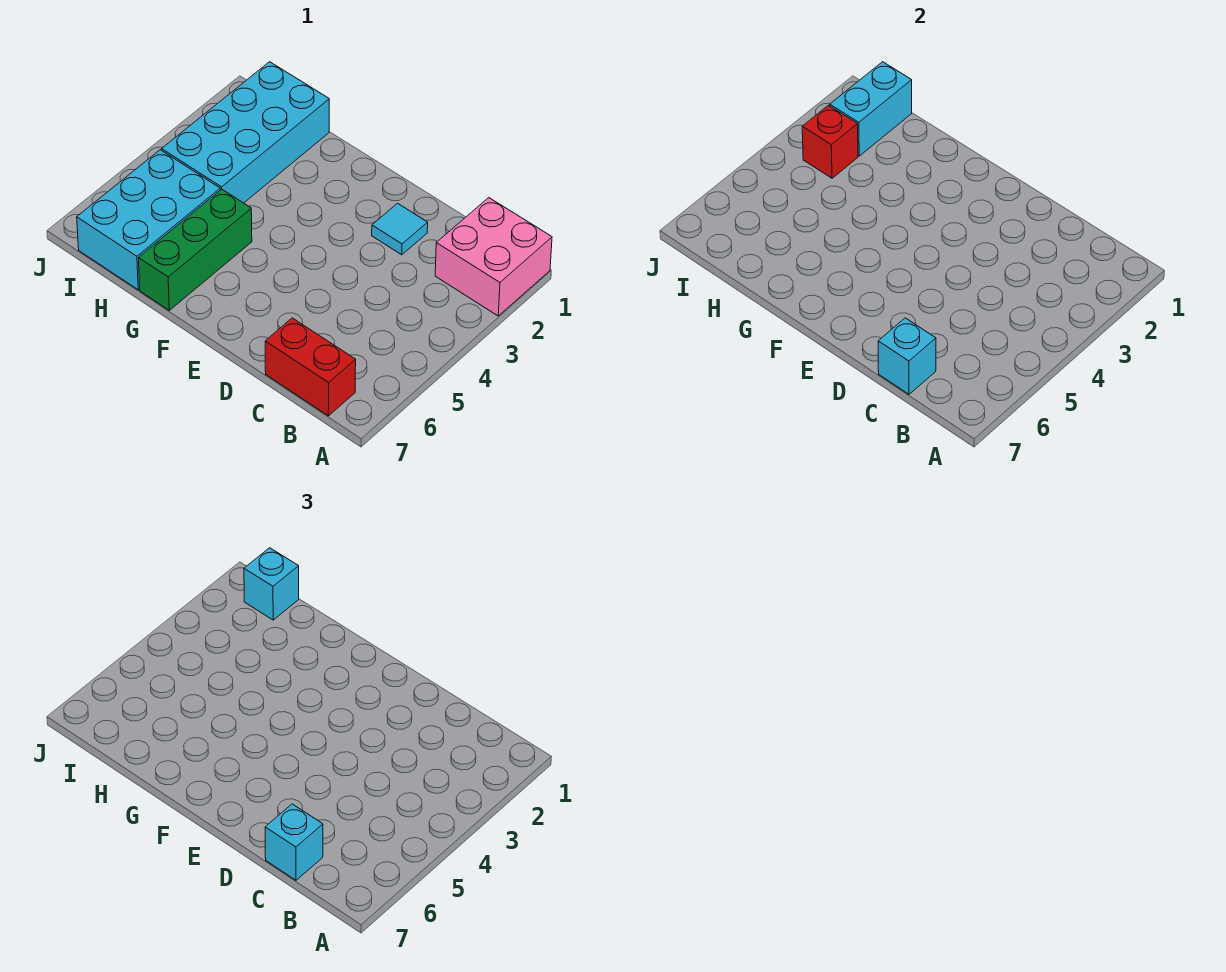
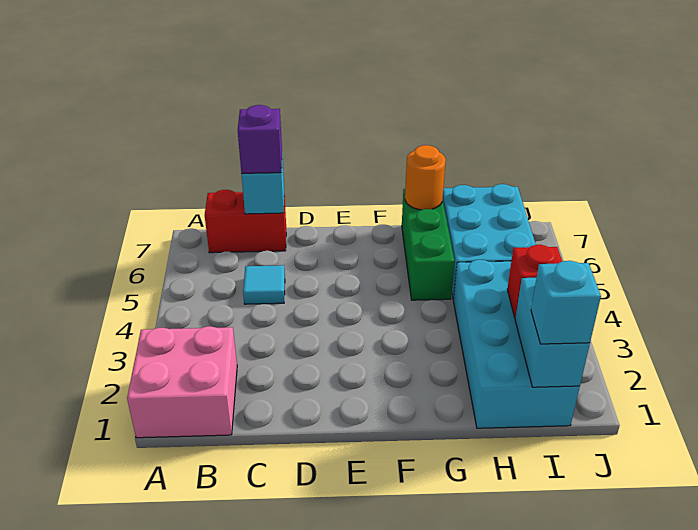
cyan 1x1 brick [265,804,323,880] -> purple 1x1 brick [238,105,282,173]
cyan 1x1 tile [372,203,428,255] -> cyan 1x1 tile moved to [243,265,285,304]
none -> orange 1x1 round brick [405,145,446,210]

